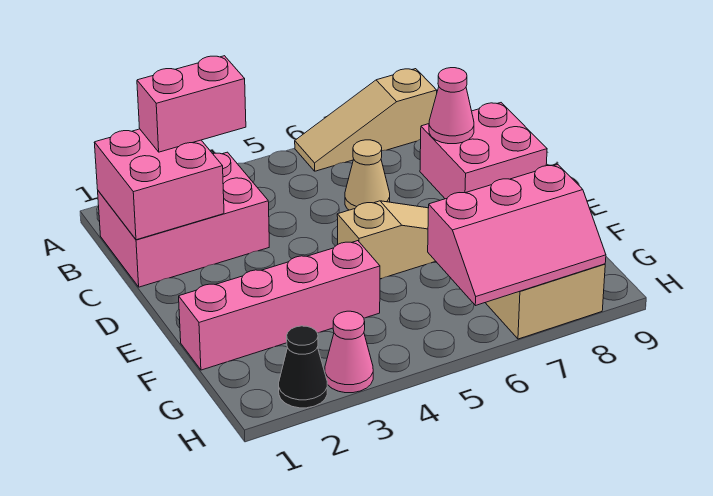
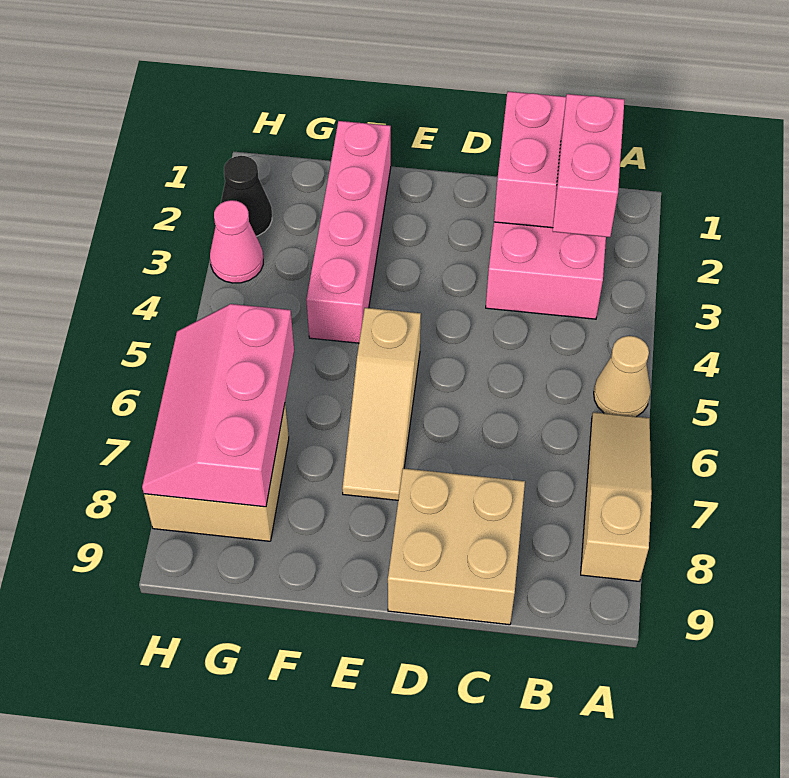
tan 1x1 cone [345,140,390,210] -> tan 1x1 cone moved to [594,336,651,417]
pink 2x2 brick [420,103,547,199] -> tan 2x2 brick [388,468,525,625]
pink 1x1 cone [429,68,474,144] -> none

